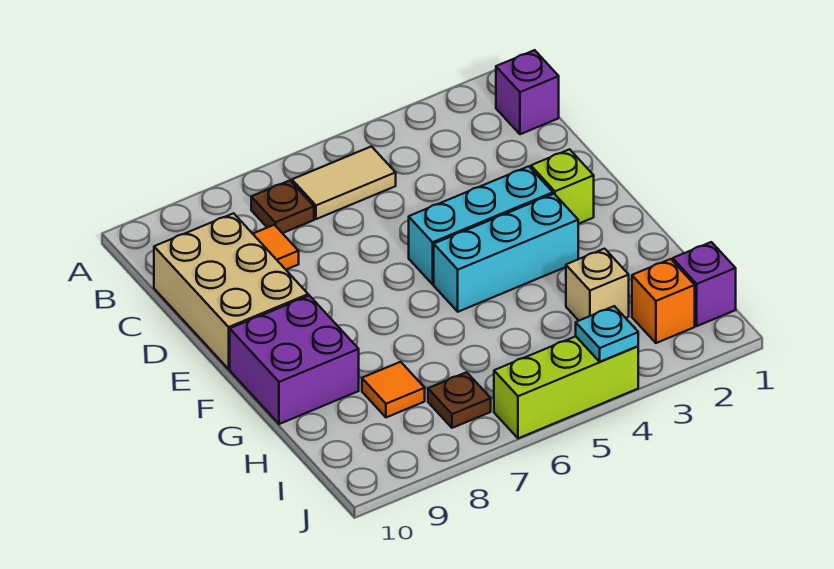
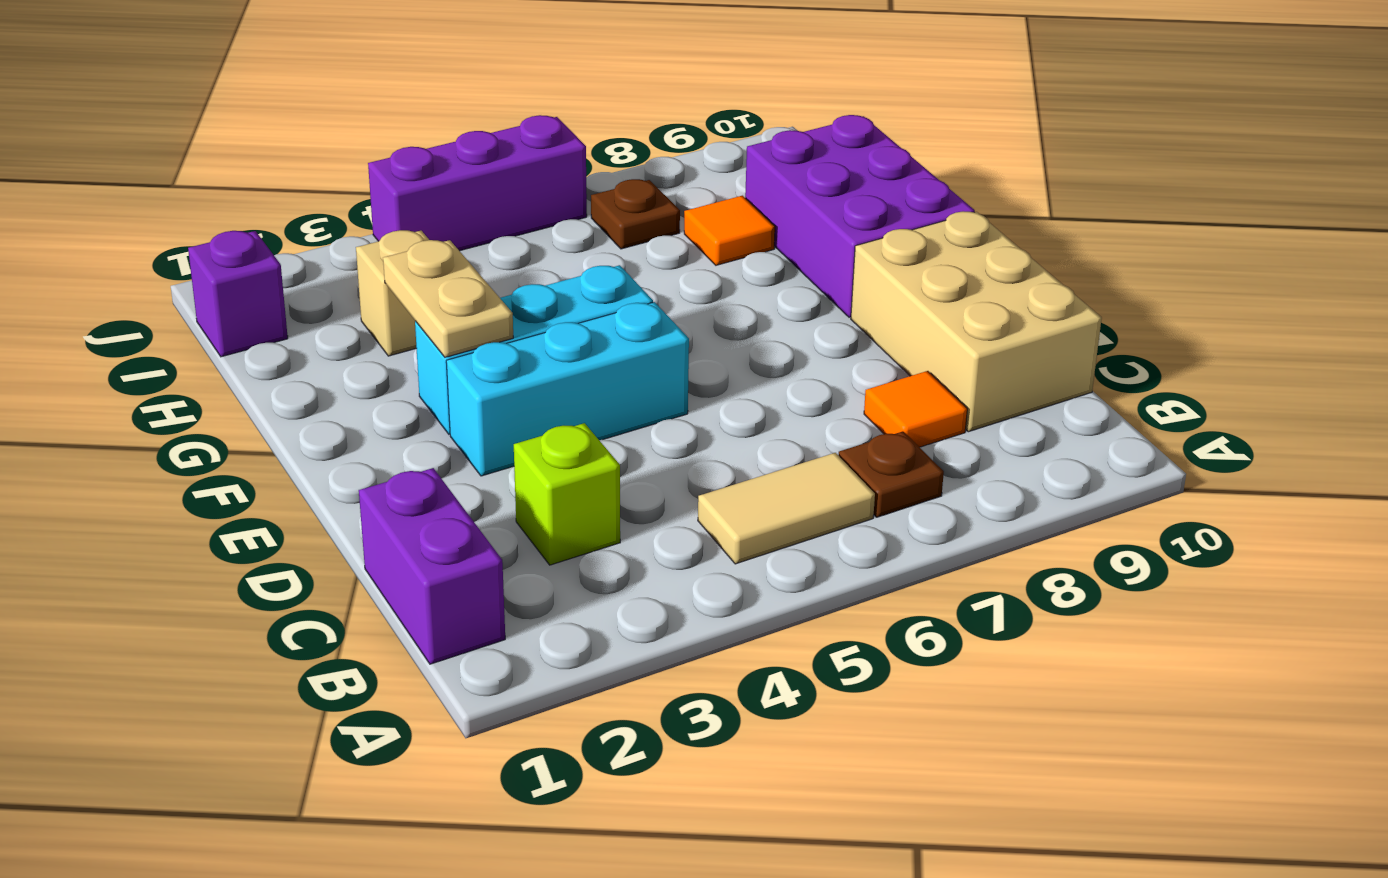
purple 1x1 brick [496,50,559,134] -> purple 1x2 brick [359,468,505,664]
lime 1x1 brick [531,149,594,224] -> lime 1x1 brick moved to [514,423,620,565]
none -> tan 1x2 plate [383,240,513,357]
purple 2x2 brick [230,296,359,424] -> purple 2x3 brick [745,115,975,317]
orange 1x1 brick [632,259,695,343] -> none
lime 1x3 brick [494,336,638,438] -> purple 1x3 brick [368,115,587,251]
cyan 1x1 plate [576,306,638,362] -> none

